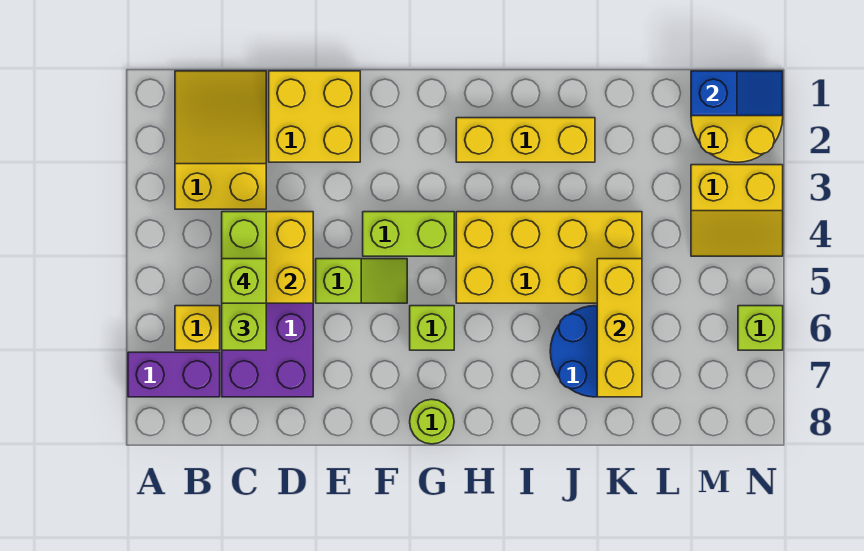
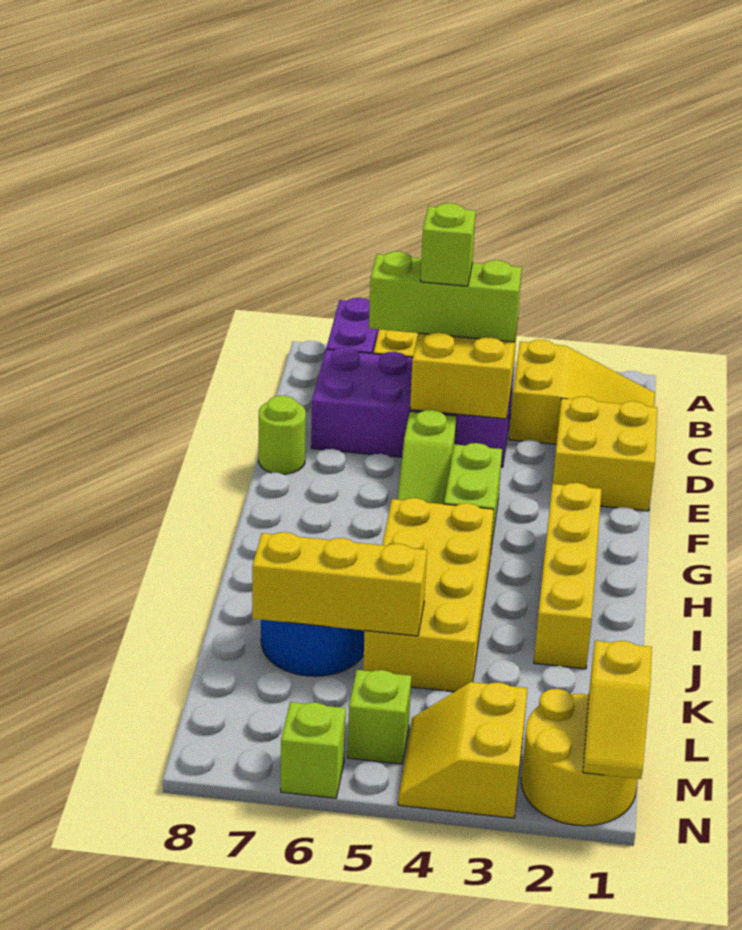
lime 1x1 brick [410,306,454,350] -> lime 1x1 brick moved to [348,670,411,764]
lime 1x1 round brick [410,399,454,444] -> lime 1x1 round brick moved to [259,396,306,474]
yellow 1x3 brick [456,118,595,162] -> yellow 1x4 brick [534,483,602,669]
blue 1x2 slope [691,71,783,116] -> yellow 1x2 slope [583,641,652,779]

